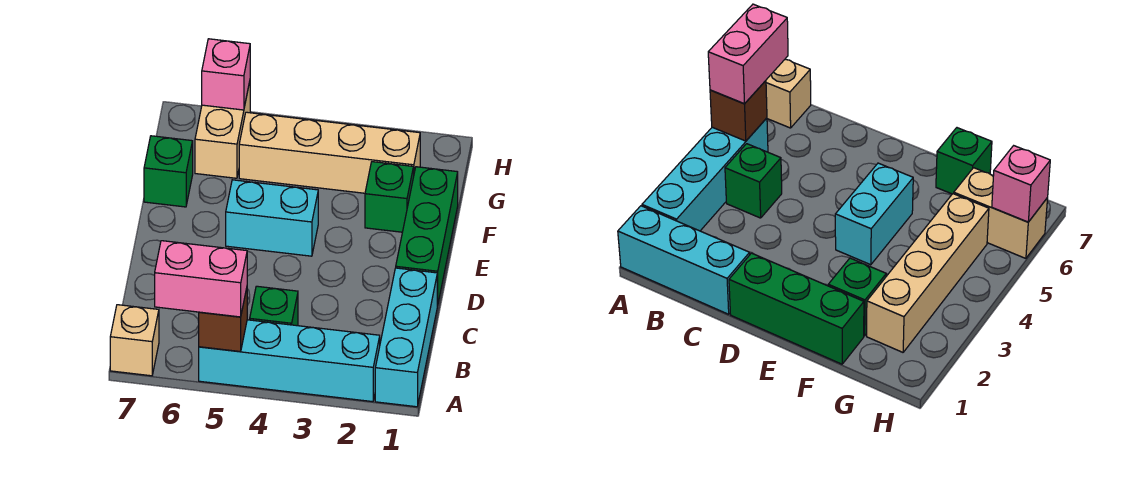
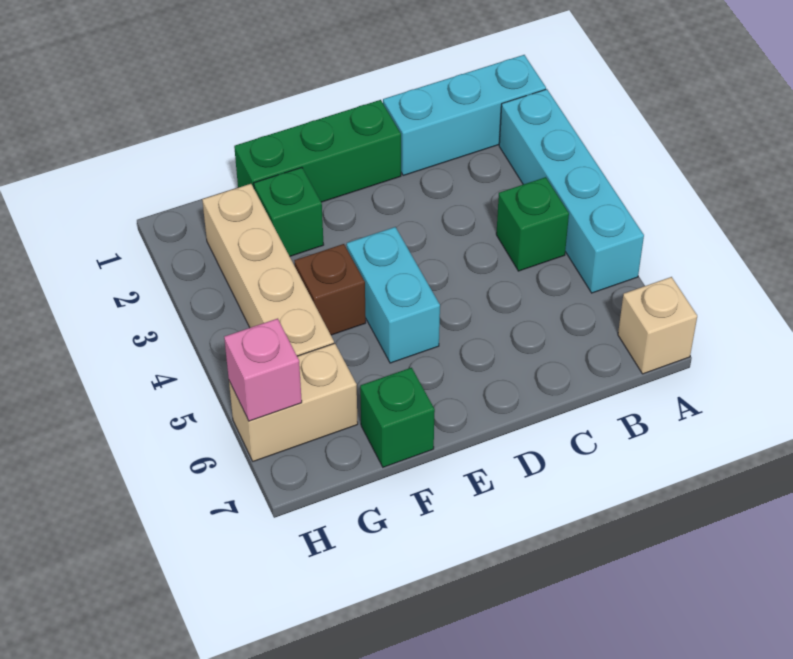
brown 1x1 brick [199,288,247,352] -> brown 1x1 brick moved to [294,244,366,335]
pink 1x2 brick [155,241,247,317] -> none

